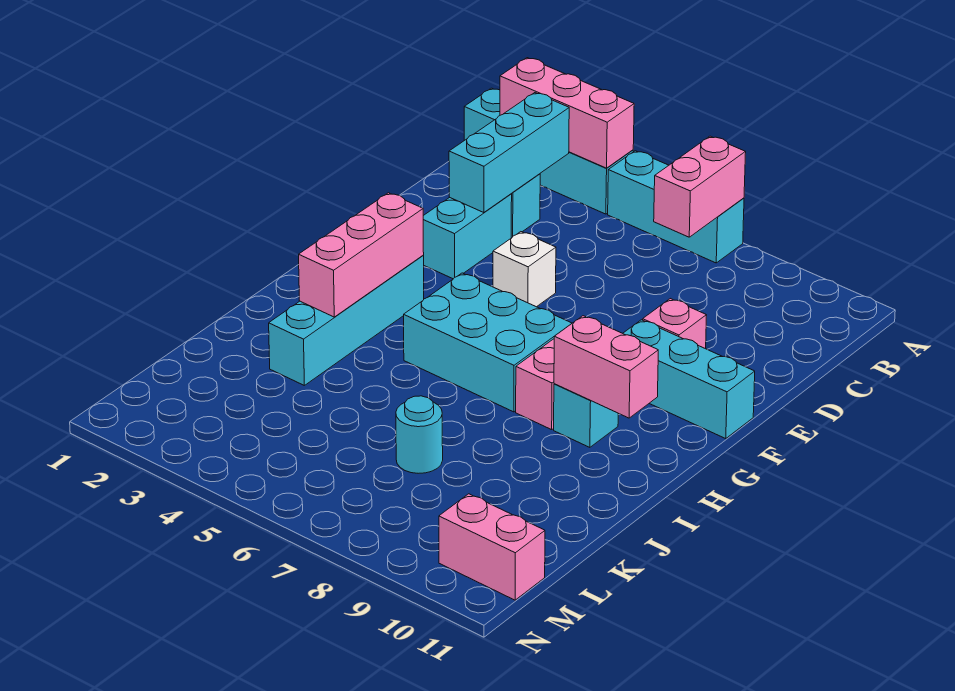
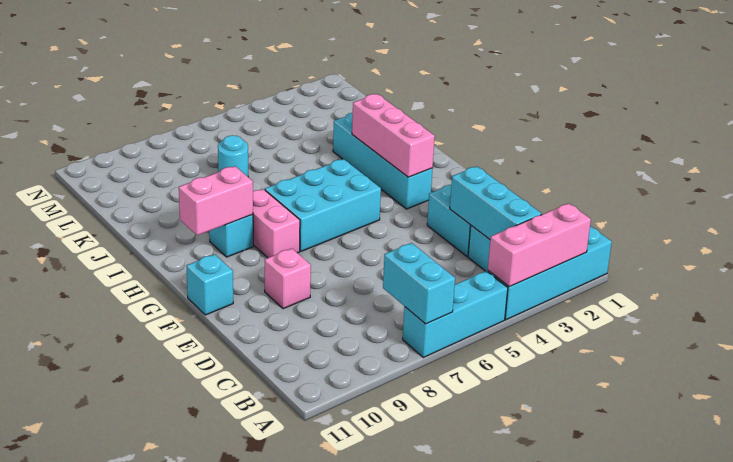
pink 1x2 brick [654,136,746,237] -> cyan 1x2 brick [383,243,455,324]
white 1x1 brick [493,232,556,307] -> none
cyan 1x3 brick [623,320,755,439] -> cyan 1x1 brick [187,254,233,315]
pink 1x2 brick [439,494,545,600] -> none

